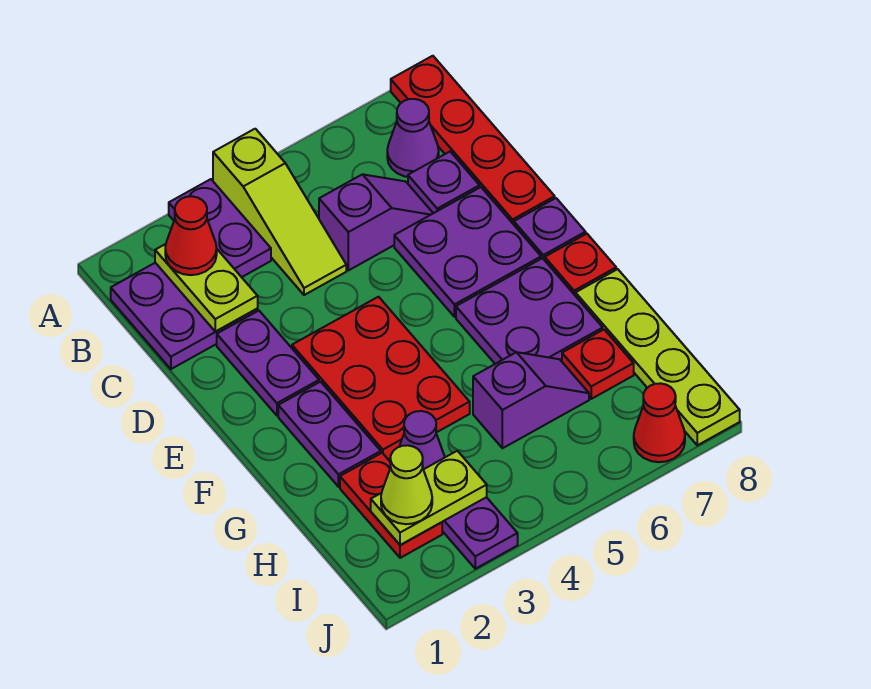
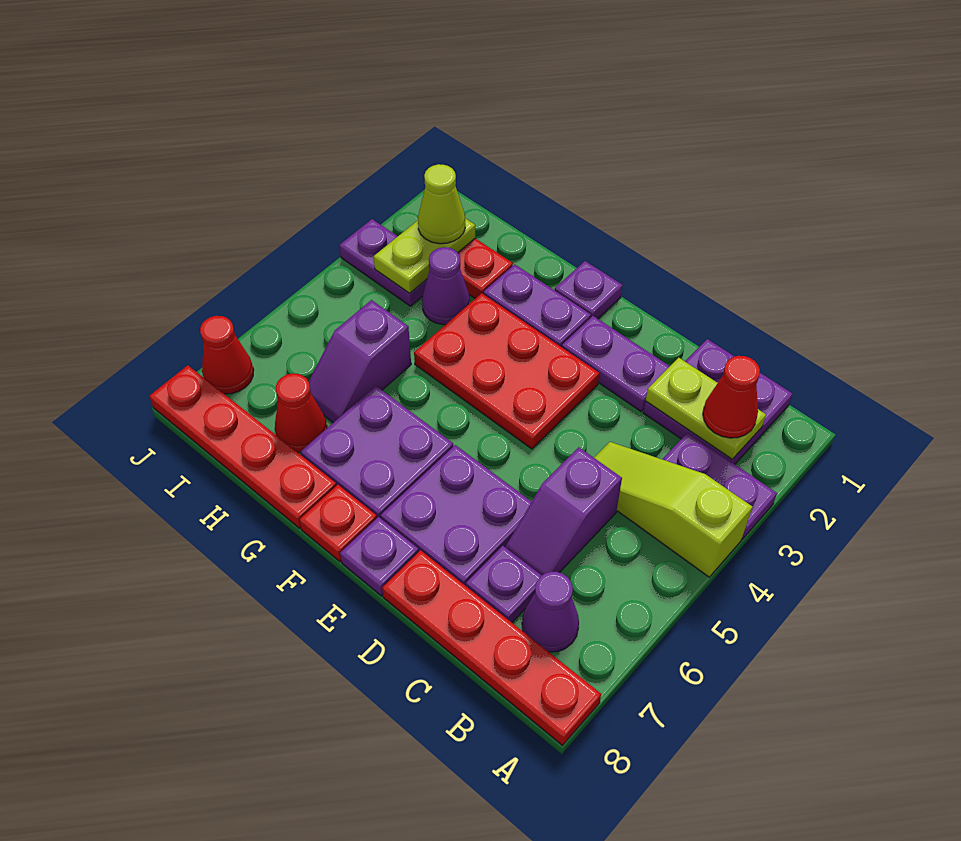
none -> purple 1x1 plate [555,261,623,319]
lime 1x4 plate [576,269,740,445] -> red 1x4 plate [149,365,336,528]
red 1x1 plate [562,330,634,399] -> red 1x1 cone [275,374,327,452]

